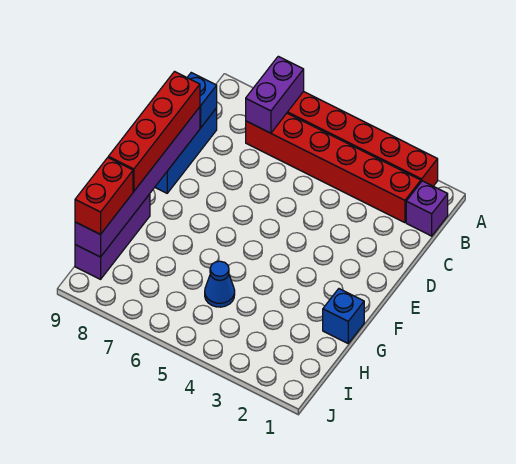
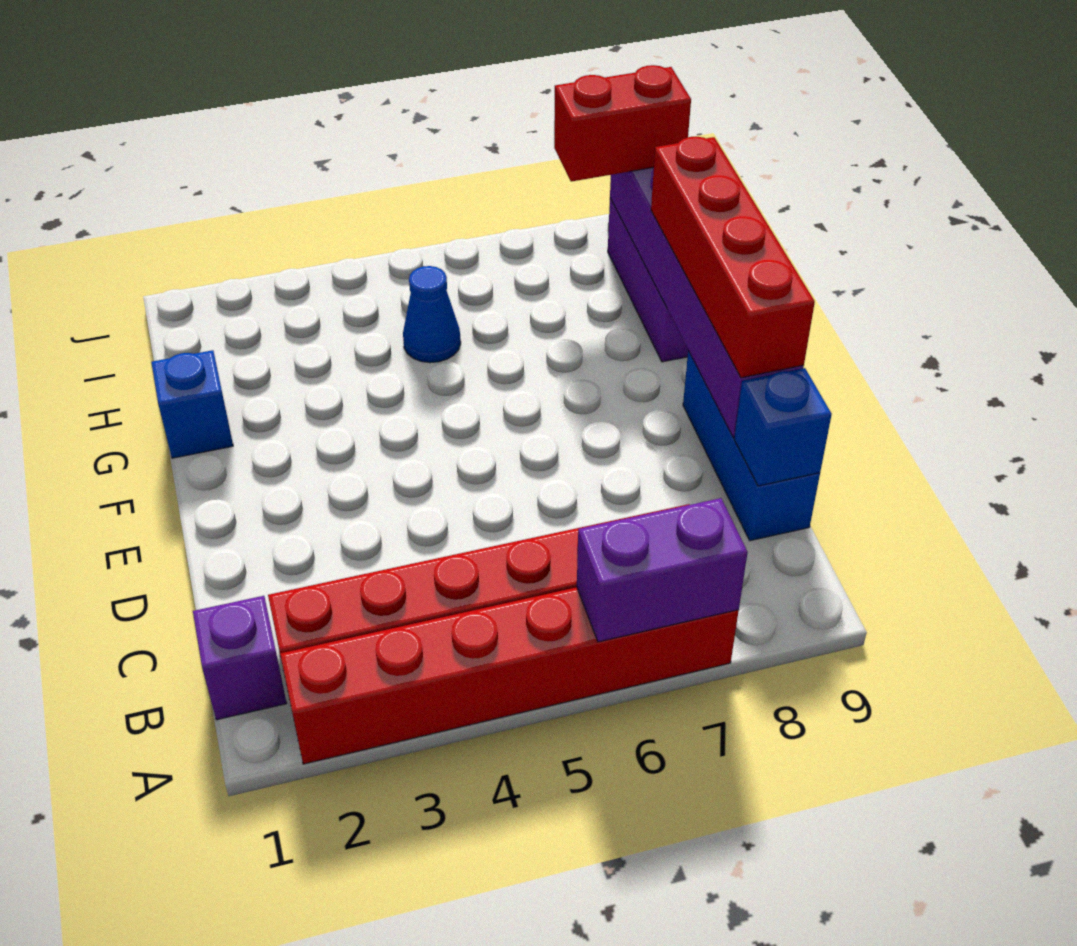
purple 1x2 brick [246,56,304,133] -> purple 1x2 brick turned to [577,498,748,642]
red 1x2 brick [75,158,133,234] -> red 1x2 brick turned to [554,65,691,182]

